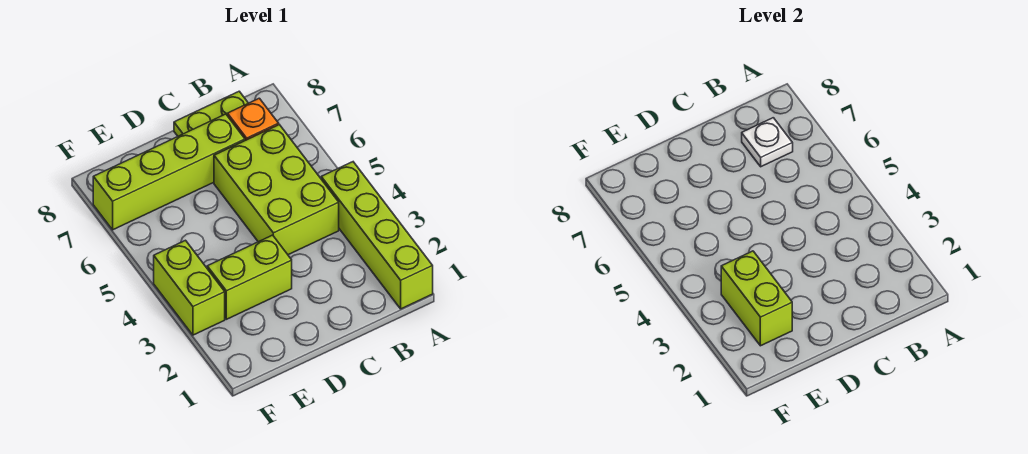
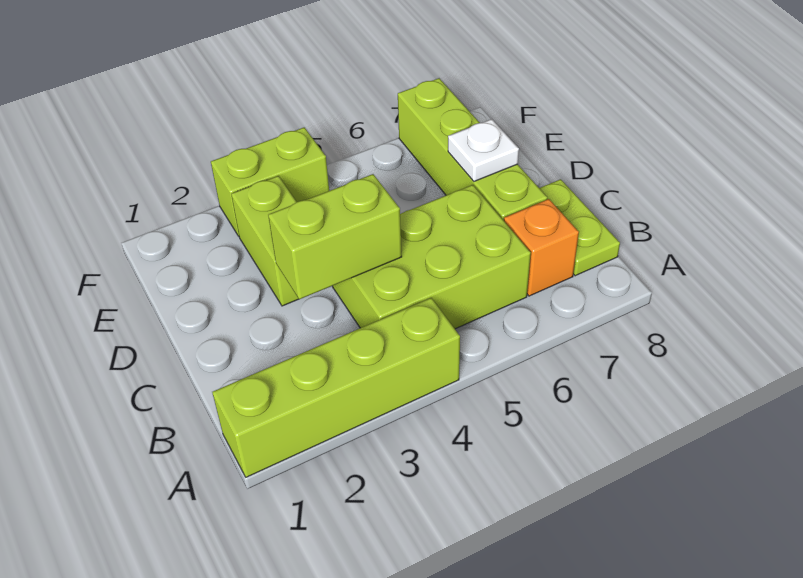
white 1x1 plate [742,118,793,167] -> white 1x1 plate moved to [448,119,519,181]
lime 1x2 brick [721,251,792,346] -> lime 1x2 brick moved to [268,174,402,299]

